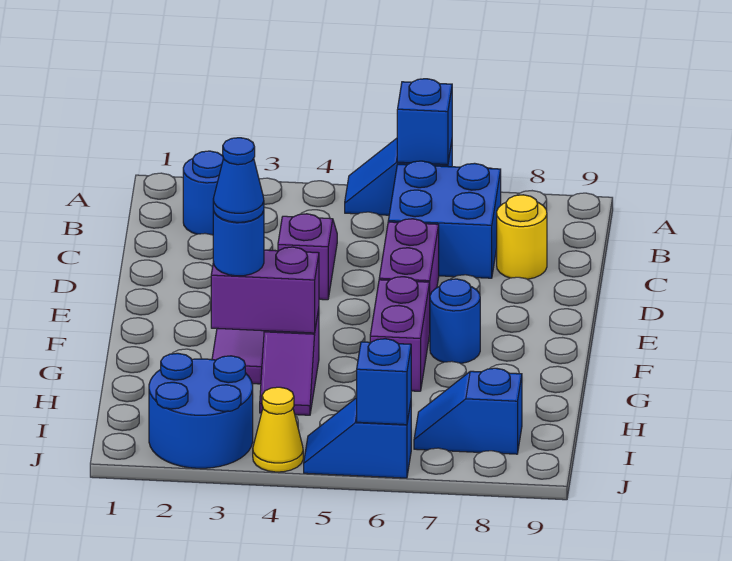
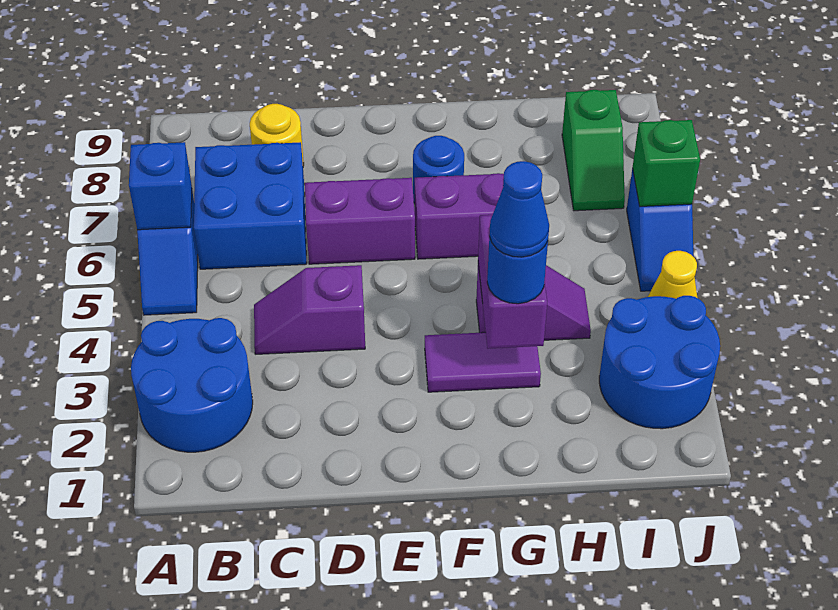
blue 1x1 round brick [183,151,224,235] -> blue 2x2 round brick [131,318,253,452]
blue 1x2 slope [414,368,522,454] -> green 1x2 slope [562,90,625,211]
blue 1x1 brick [357,339,411,425] -> green 1x1 brick [633,120,700,206]

